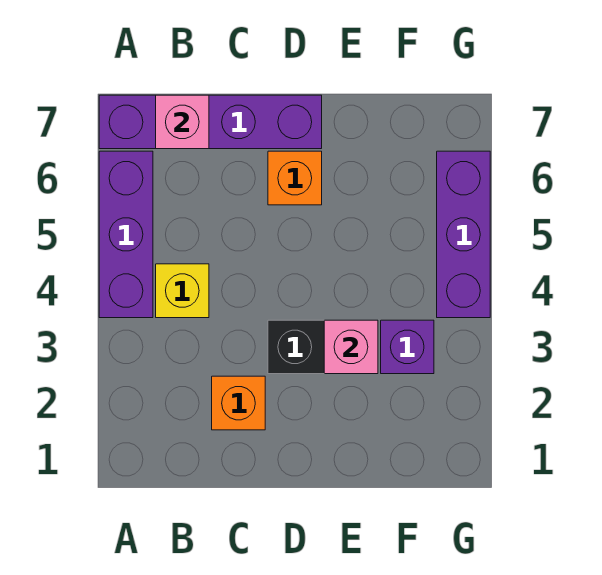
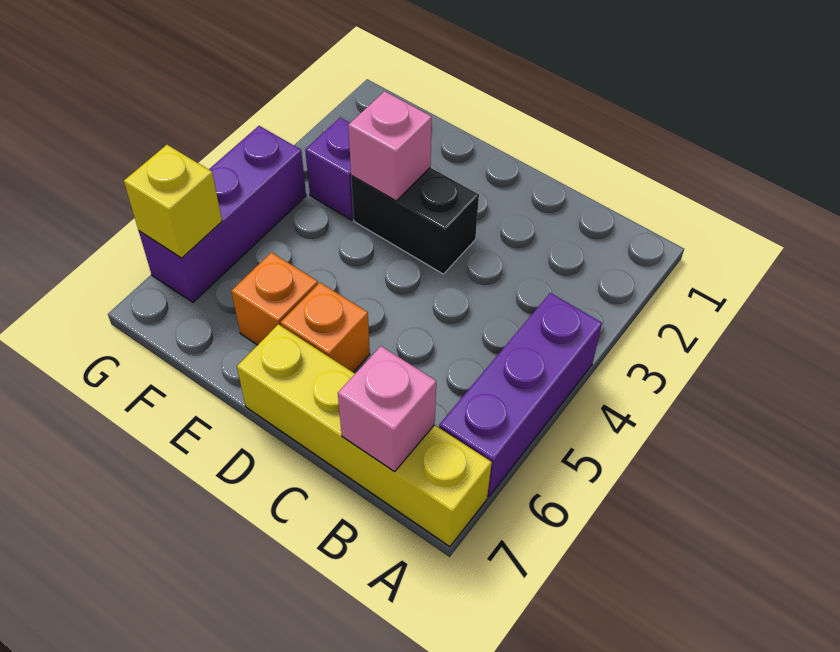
purple 1x4 brick [99,95,322,149] -> yellow 1x4 brick [237,324,492,547]
yellow 1x1 brick [156,264,209,318] -> yellow 1x1 brick moved to [124,145,222,258]
orange 1x1 brick [212,376,265,430] -> orange 1x1 brick moved to [231,252,318,345]

